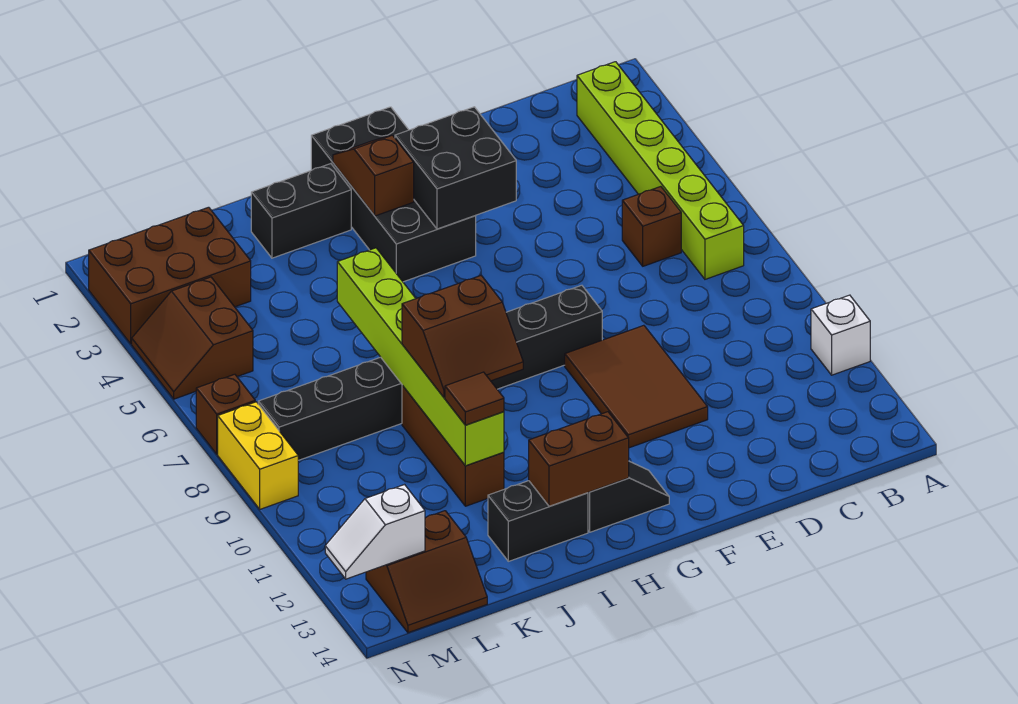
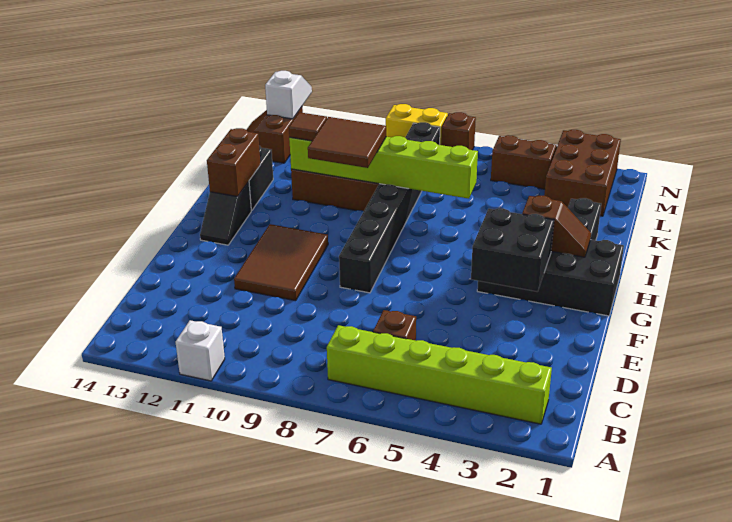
brown 2x3 tile [565,325,708,448] -> brown 2x3 tile turned to [234,224,328,301]
brown 2x2 slope [402,275,523,398] -> brown 2x2 tile [308,117,386,168]

